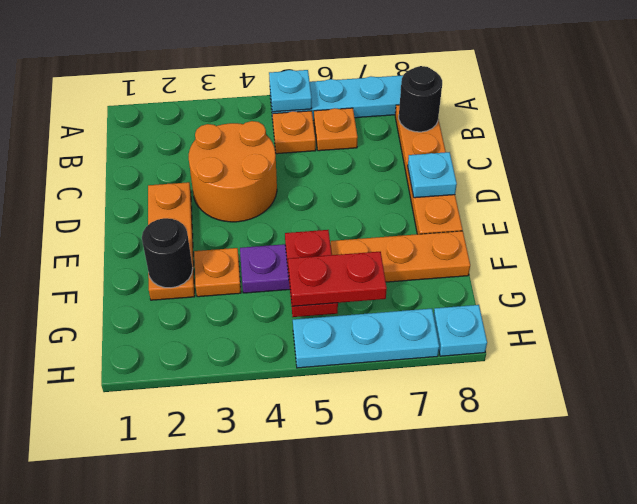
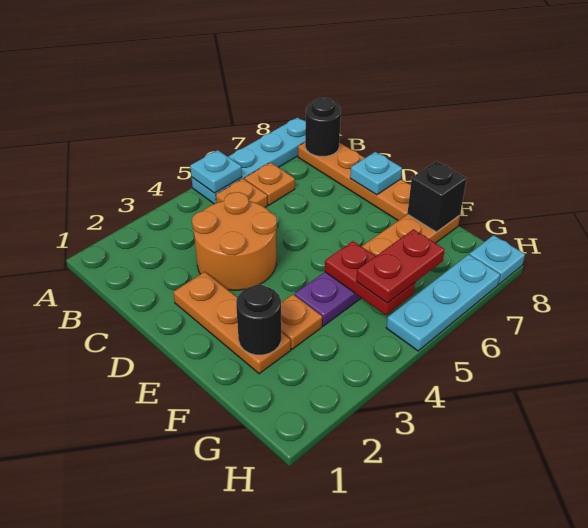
none -> black 1x1 brick [407,161,467,232]

